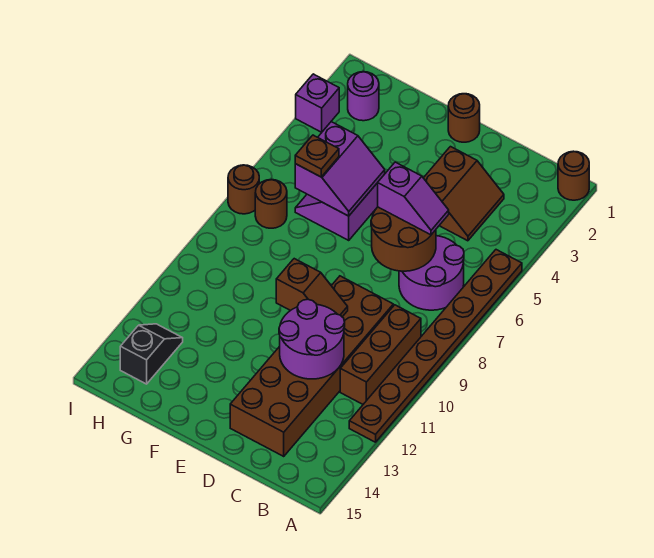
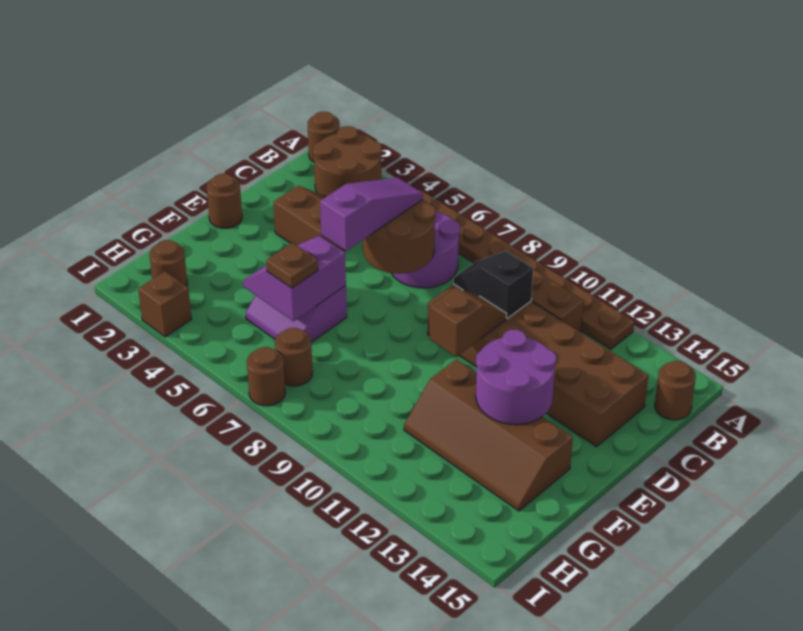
none -> brown 2x2 round brick [313,126,382,197]
none -> brown 1x1 round brick [655,361,696,420]
purple 1x2 slope [378,162,449,235] -> purple 1x3 slope [320,178,423,251]
purple 2x2 round brick [279,300,345,379] -> purple 2x2 round brick moved to [476,330,556,425]
purple 2x2 slope [295,122,385,216] -> purple 2x2 slope turned to [243,236,346,321]
none -> brown 2x4 slope [404,359,573,511]
purple 1x1 round brick [348,72,379,121] -> brown 1x1 round brick [149,240,187,286]
black 1x2 slope [120,324,183,384] -> black 1x2 slope moved to [453,251,533,318]
purple 1x1 brick [296,74,339,132] -> brown 1x1 brick [138,271,191,337]

